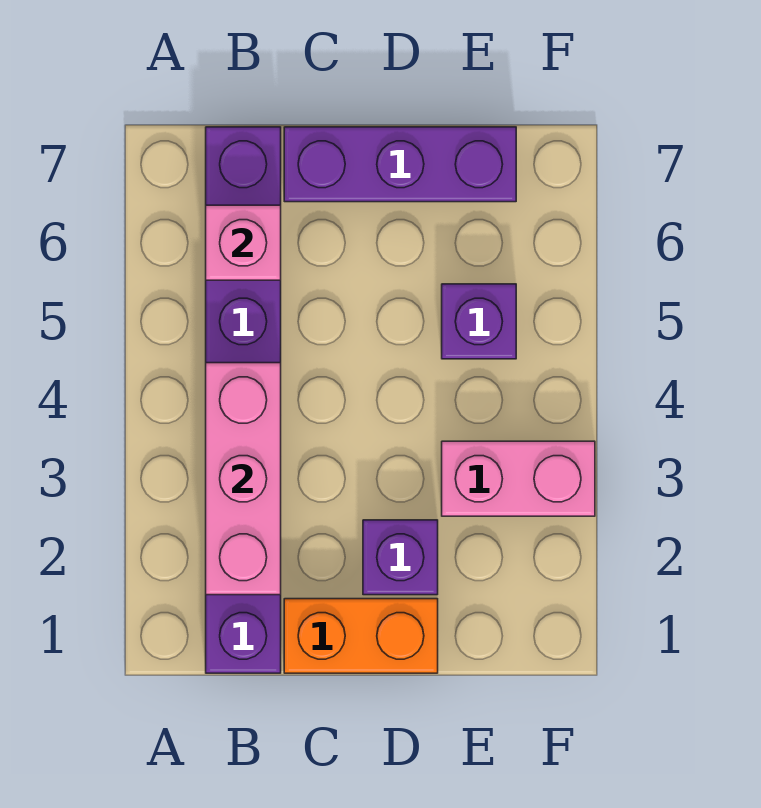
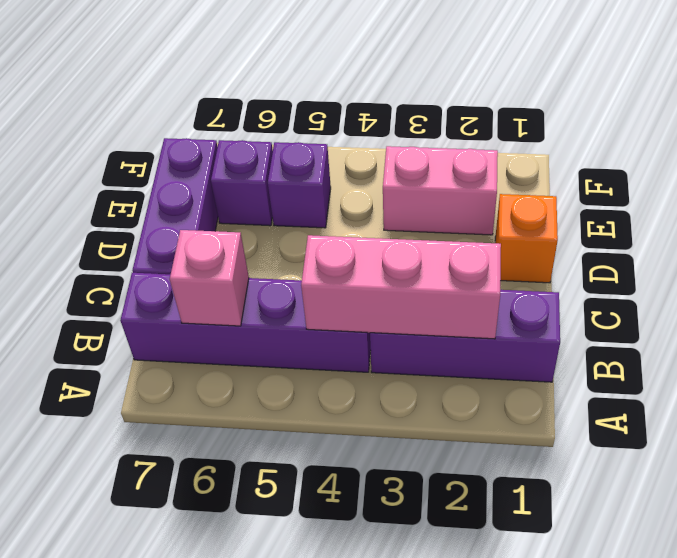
orange 1x2 brick [284,599,438,673] -> orange 1x1 brick [495,194,558,283]
purple 1x1 brick [363,520,438,595] -> purple 1x1 brick moved to [211,140,273,226]
pink 1x2 brick [442,441,595,516] -> pink 1x2 brick turned to [383,146,498,235]

